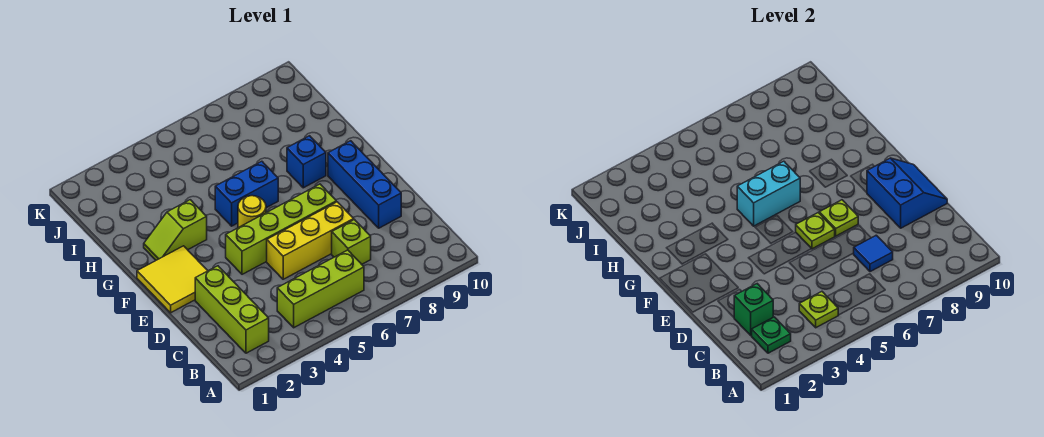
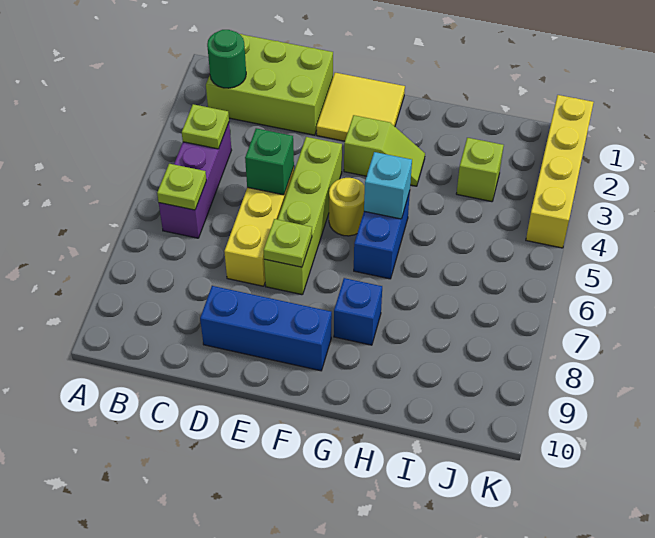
lime 1x3 brick [195,266,269,353] -> lime 2x3 brick [206,34,333,135]
green 1x1 plate [751,317,791,353] -> green 1x1 round brick [207,30,246,88]
lime 1x3 brick [277,250,364,328] -> purple 1x3 brick [159,123,232,238]
green 1x1 brick [734,284,773,335] -> green 1x1 brick moved to [245,128,294,195]
lime 1x1 brick [332,220,371,264] -> lime 1x1 brick moved to [456,138,504,202]
blue 1x1 tile [854,235,893,272] -> none
blue 2x2 slope [867,158,947,228] -> none
lime 1x1 plate [796,213,835,249] -> lime 1x1 plate moved to [157,164,206,210]
lime 1x2 slope [144,200,207,260] -> lime 1x2 slope turned to [344,115,425,186]
cyan 1x2 brick [737,161,800,226] -> cyan 1x1 brick [364,152,412,219]
none -> yellow 1x4 brick [526,95,594,248]

